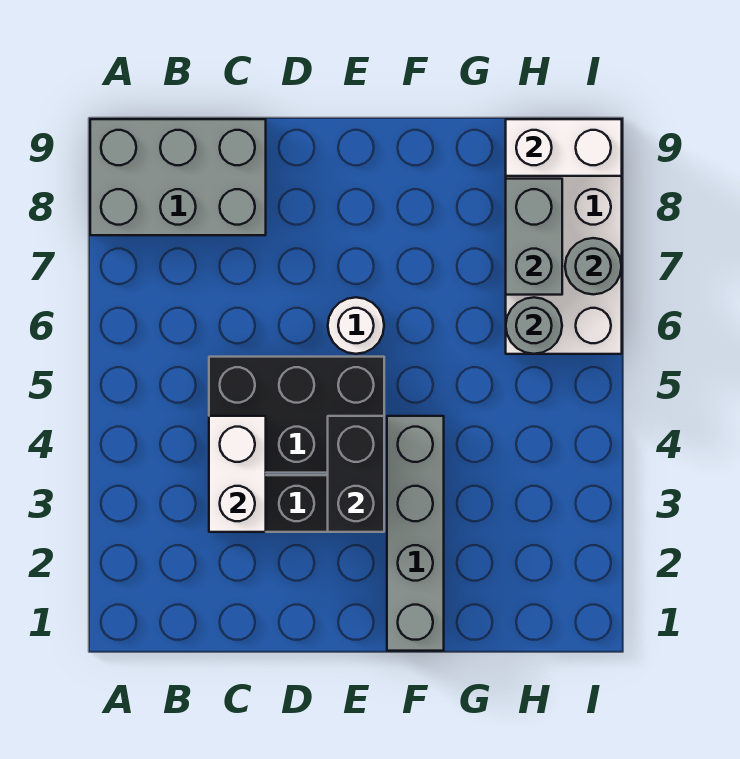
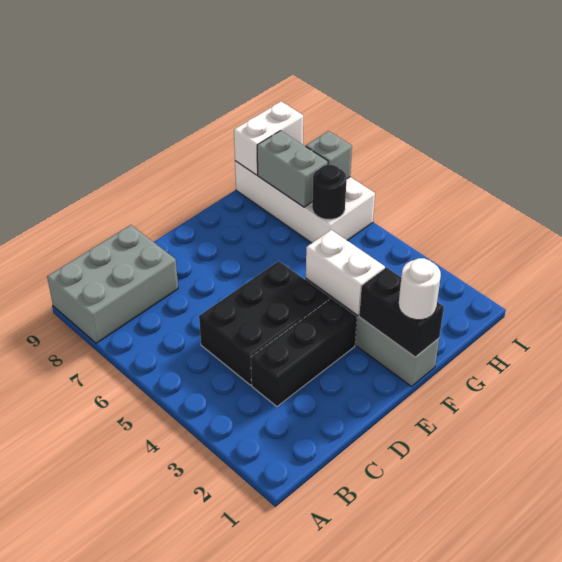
white 1x2 brick [209,416,266,532] -> white 1x2 brick moved to [306,230,385,316]
black 1x2 brick [328,416,384,532] -> black 1x2 brick moved to [359,268,444,357]
white 1x1 round brick [328,297,384,354] -> white 1x1 round brick moved to [399,258,441,320]
grey 1x1 round brick [506,297,562,354] -> black 1x1 round brick [312,165,347,219]
grey 1x1 round brick [565,238,622,295] -> grey 1x1 brick [306,131,352,179]

